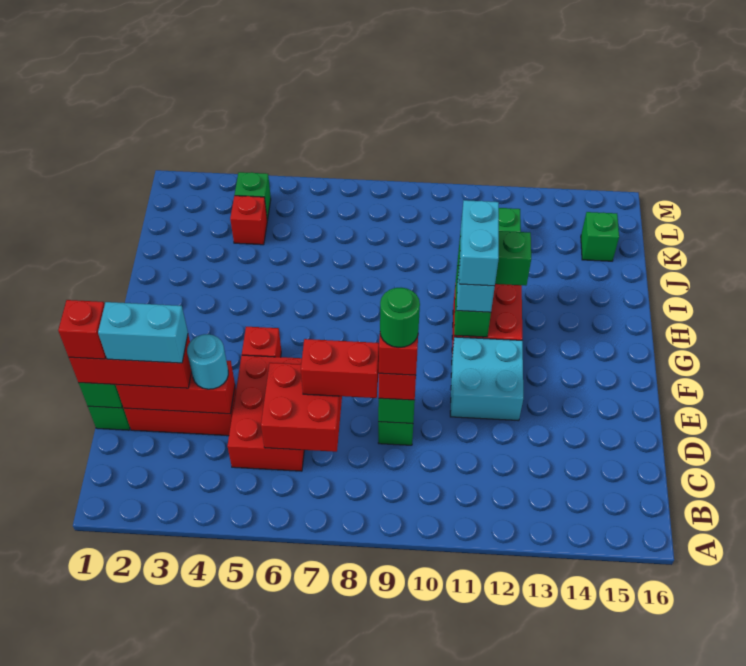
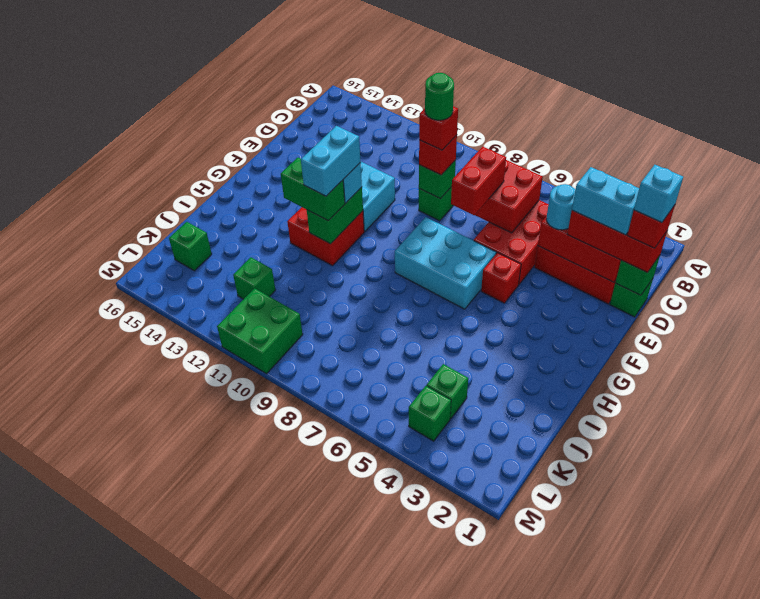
none -> cyan 1x1 brick [634,165,683,223]
red 1x2 brick [301,339,379,398] -> red 1x2 brick turned to [451,147,506,215]
none -> cyan 2x3 brick [395,217,496,309]
red 1x1 brick [230,196,267,245] -> green 1x1 brick [427,364,468,419]
none -> green 2x2 brick [217,288,303,374]

